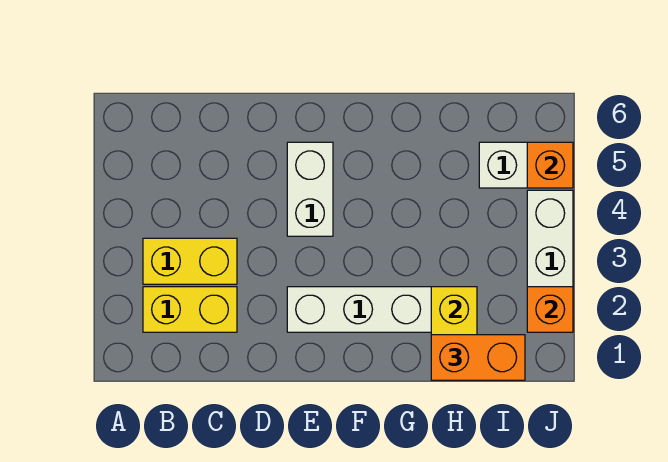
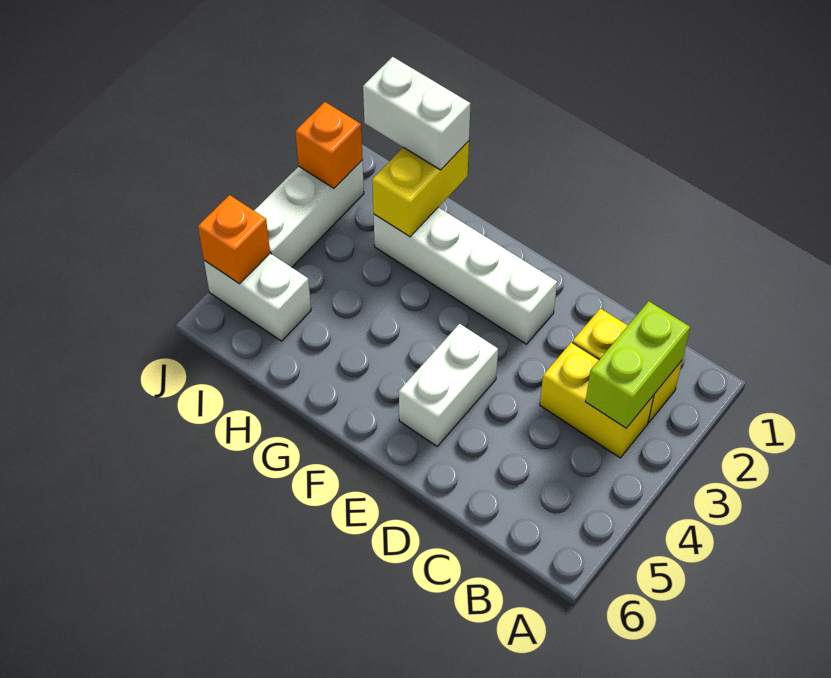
none -> lime 1x2 brick [585,301,690,428]
orange 1x2 brick [431,335,525,380] -> white 1x2 brick [363,57,470,170]

